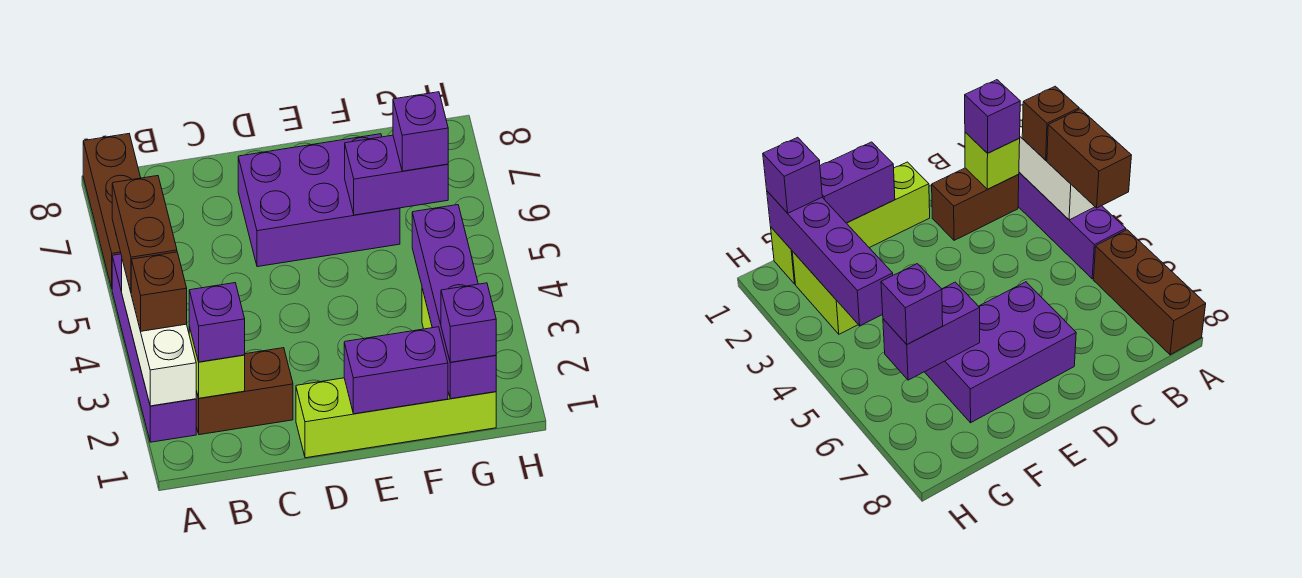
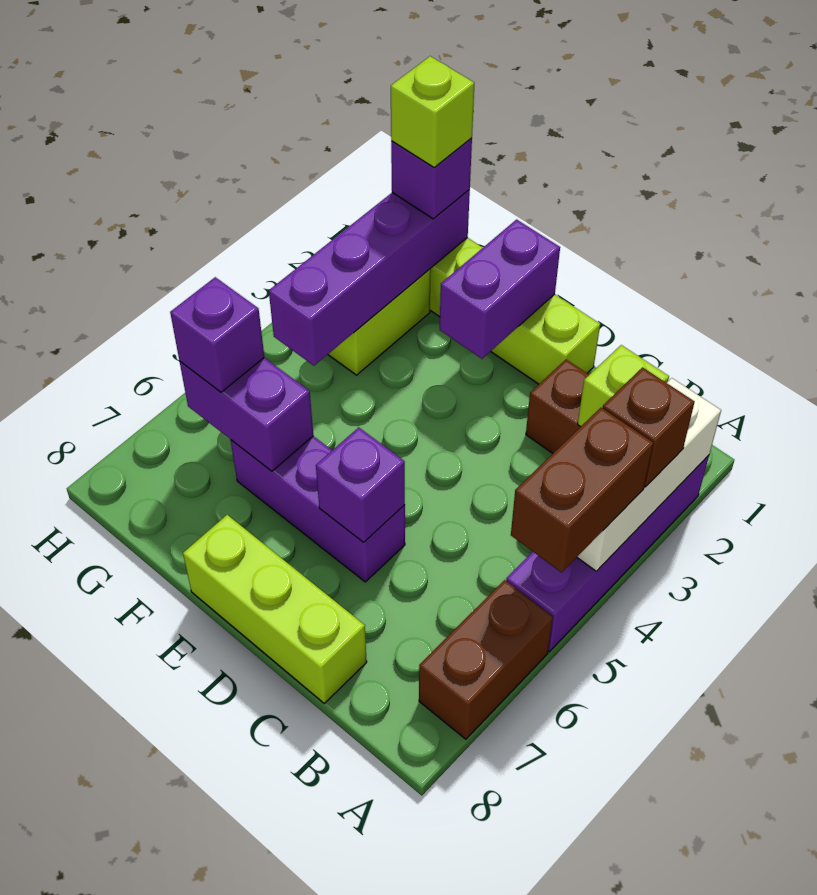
brown 1x3 brick [83,134,141,288] -> brown 1x2 brick [419,580,553,739]
purple 1x1 brick [189,283,245,362] -> purple 1x1 brick moved to [316,427,405,542]
none -> lime 1x3 brick [183,515,367,703]
purple 2x3 brick [238,134,400,267] -> purple 1x3 brick [231,436,405,582]
purple 1x2 brick [344,327,448,414] -> purple 1x2 brick turned to [440,220,560,359]
none -> lime 1x1 brick [391,56,474,168]

